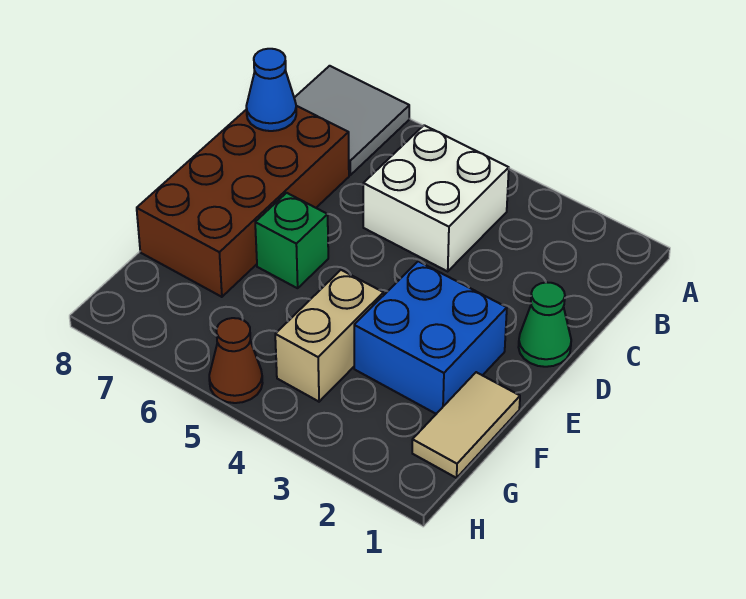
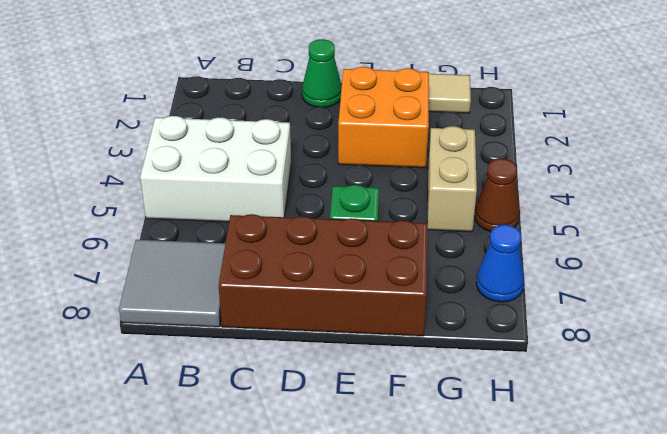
white 2x2 brick [363,125,509,271] -> white 2x3 brick [140,116,291,222]
blue 1x1 cone [246,49,296,131] -> blue 1x1 cone moved to [476,225,524,302]
blue 2x2 brick [354,261,507,414] -> orange 2x2 brick [338,67,429,168]
tan 1x2 brick [275,270,383,402] -> tan 1x2 brick turned to [427,126,477,232]

